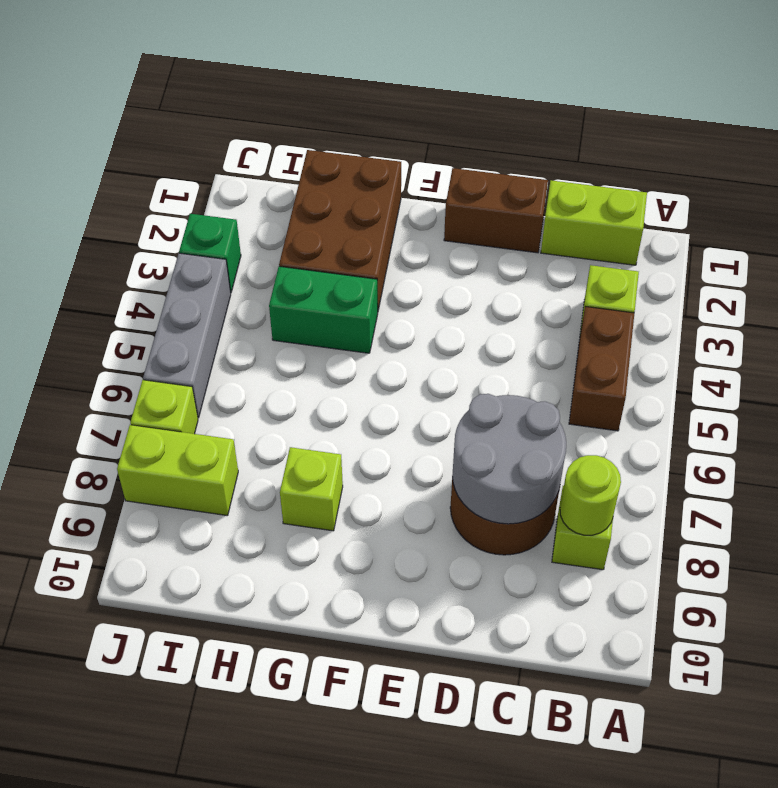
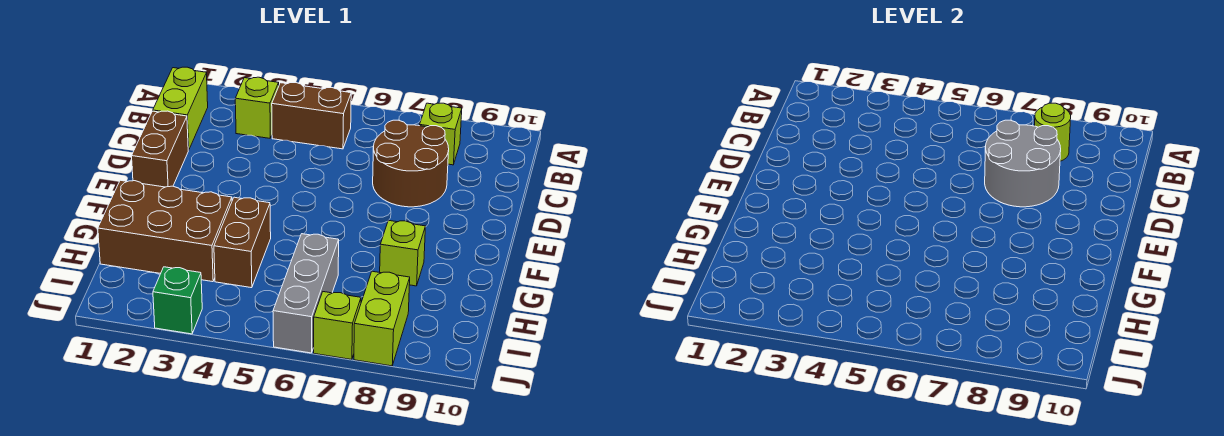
green 1x2 brick [269,266,378,353] -> brown 1x2 brick [214,197,271,288]
grey 1x3 brick [143,253,231,418] -> grey 1x3 brick turned to [273,234,339,353]

